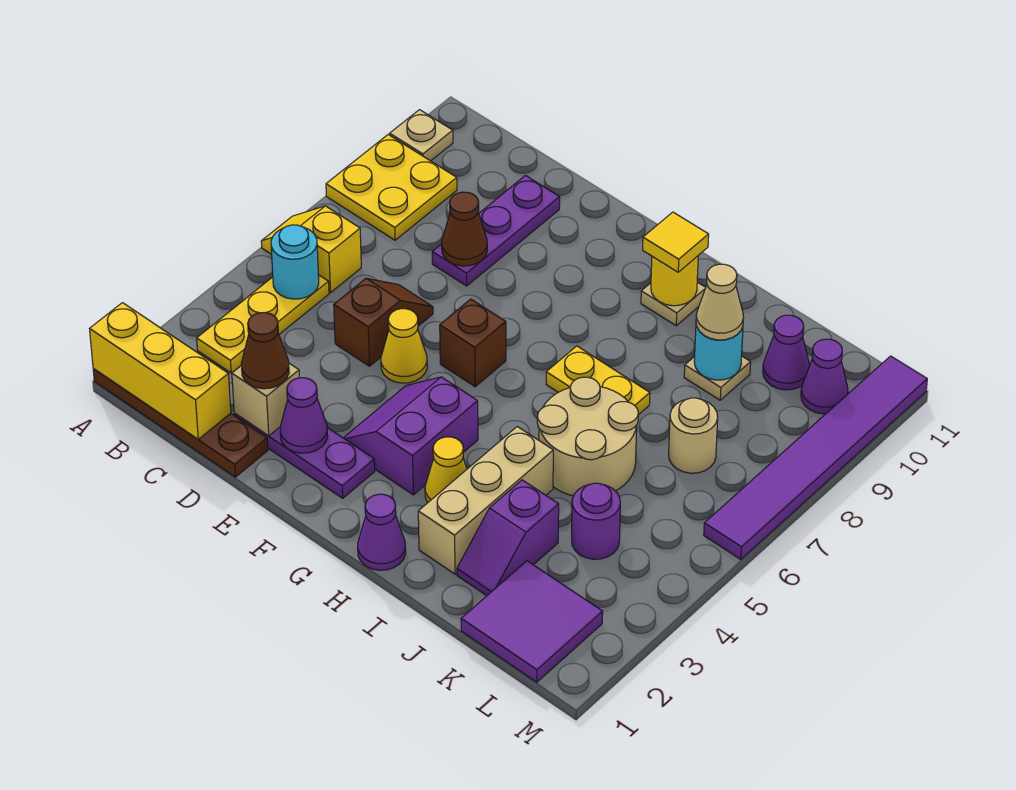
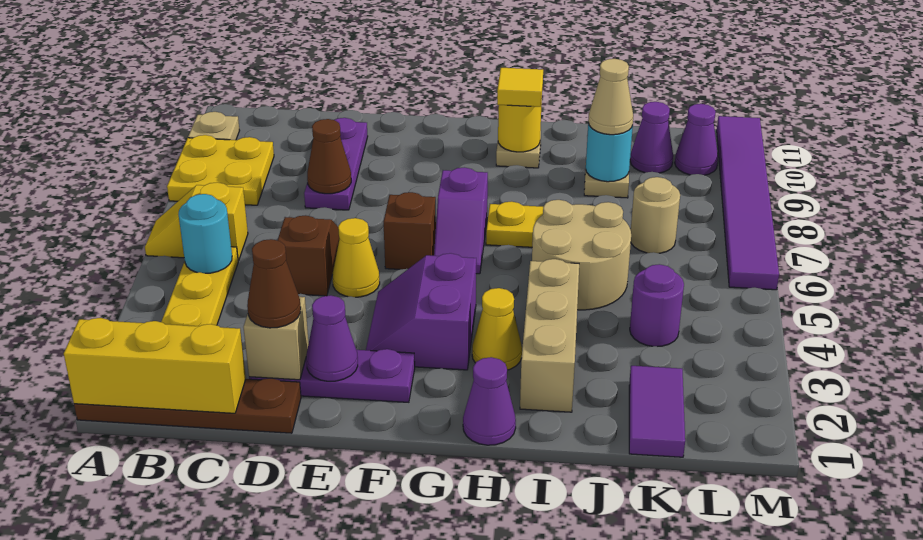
purple 1x2 slope [457,480,559,596] -> purple 1x2 slope moved to [434,167,488,274]
purple 2x2 tile [461,561,603,682] -> purple 1x2 tile [629,366,685,457]

